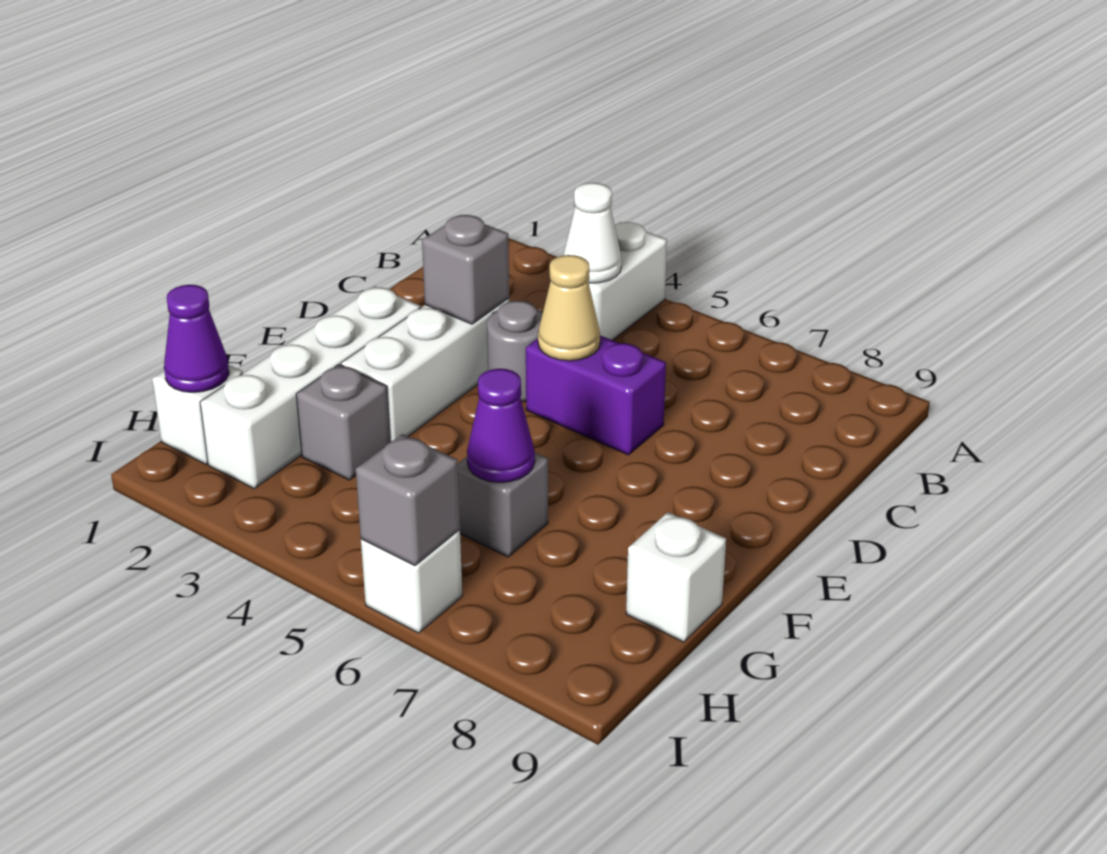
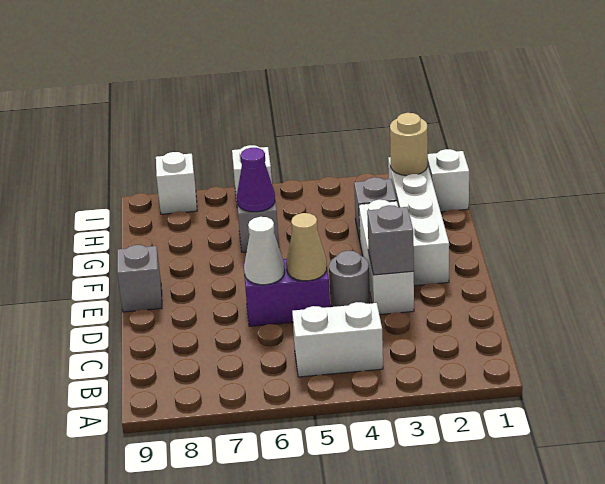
white 1x2 brick [589,222,667,340] -> white 1x2 brick turned to [292,302,383,377]
white 1x1 cone [563,183,622,283] -> white 1x1 cone moved to [244,217,285,285]
white 1x1 brick [626,512,726,642] -> white 1x1 brick moved to [156,152,197,214]
purple 1x1 cone [164,285,229,392] -> none
none -> tan 1x1 round brick [390,113,428,176]
grey 1x1 brick [356,434,460,566] -> grey 1x1 brick moved to [117,245,162,312]

